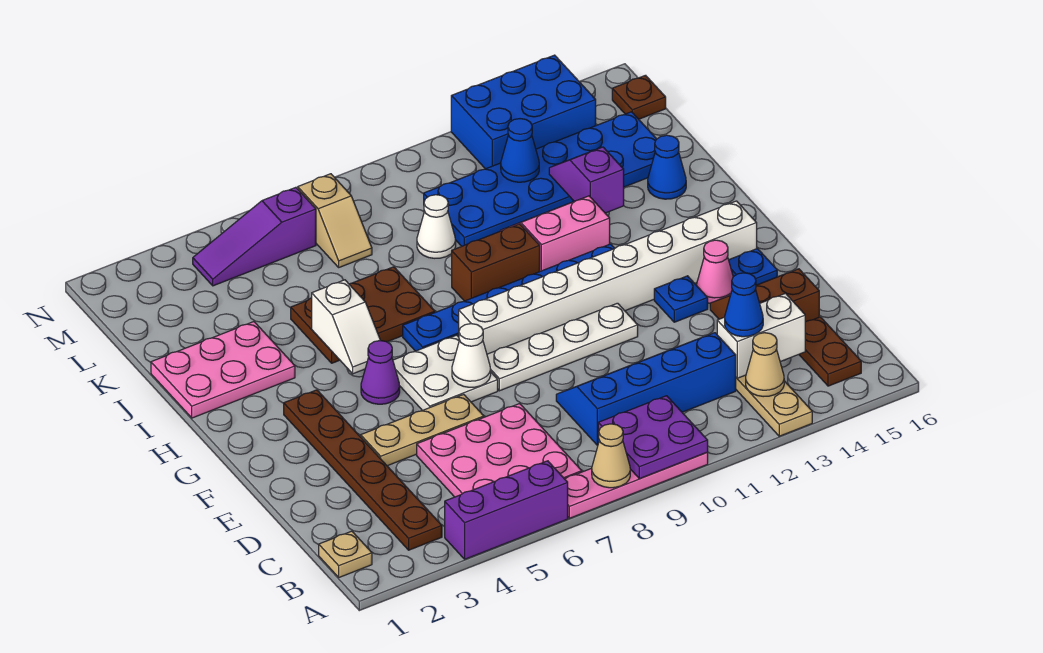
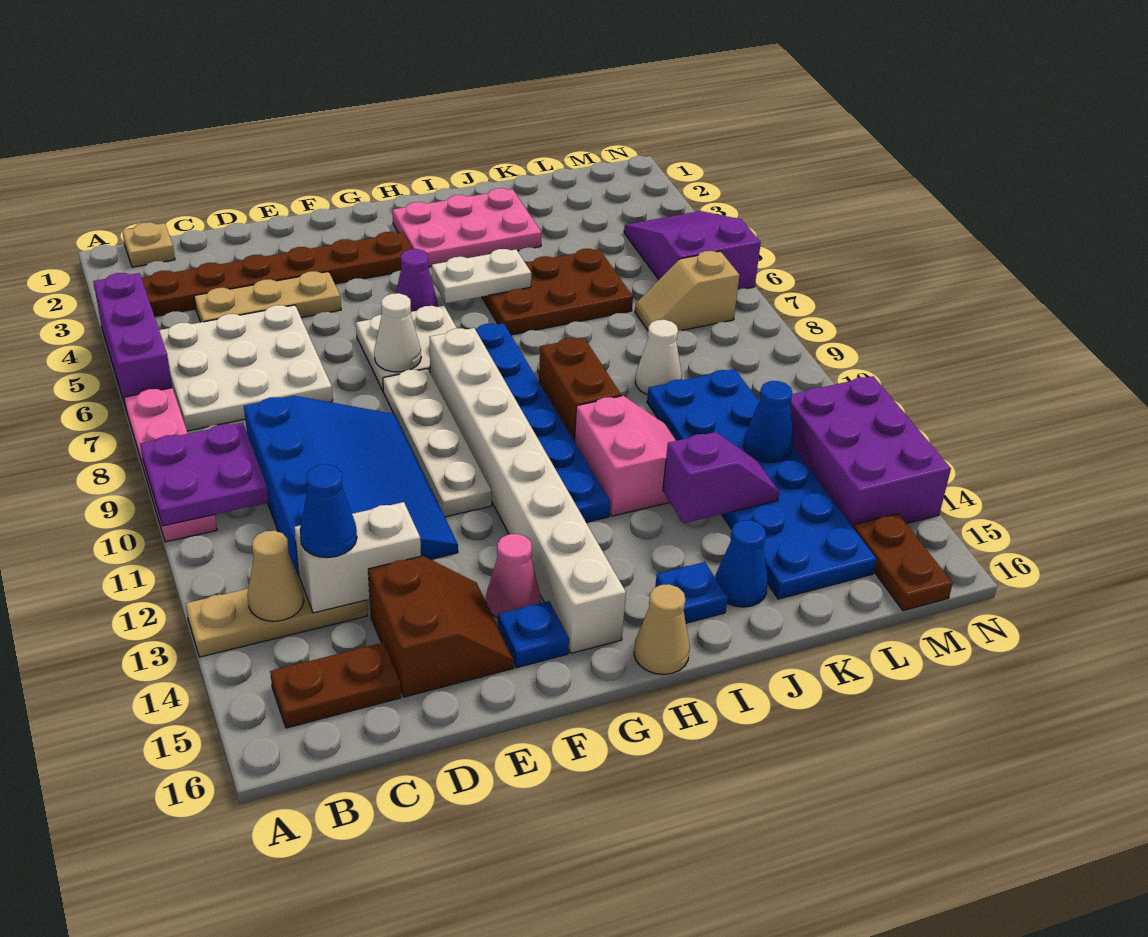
tan 1x1 cone [592,424,630,488] -> tan 1x1 cone moved to [634,584,690,674]
pink 3x3 plate [417,404,582,497] -> white 3x3 plate [159,305,333,431]
blue 2x4 slope [556,333,736,445] -> blue 3x4 slope [244,396,458,577]
white 1x2 brick [717,293,805,378] -> white 1x2 brick turned to [295,502,421,613]
tan 1x3 plate [361,394,484,466] -> tan 1x3 plate turned to [194,271,341,322]
blue 1x1 plate [654,276,708,322] -> blue 1x1 plate moved to [655,562,728,623]
white 1x2 slope [312,280,381,374] -> white 1x2 plate [432,249,531,303]
pink 2x3 plate [151,322,295,418] -> pink 2x3 plate turned to [393,188,542,267]
brown 2x3 plate [291,267,435,363] -> brown 2x3 plate turned to [482,249,633,335]
purple 1x3 slope [193,187,316,286] -> purple 2x3 slope [624,211,761,290]
blue 2x3 brick [451,55,596,169] -> purple 2x3 brick [790,376,951,527]
brown 1x1 plate [612,75,666,119] -> brown 1x2 plate [853,514,953,611]

